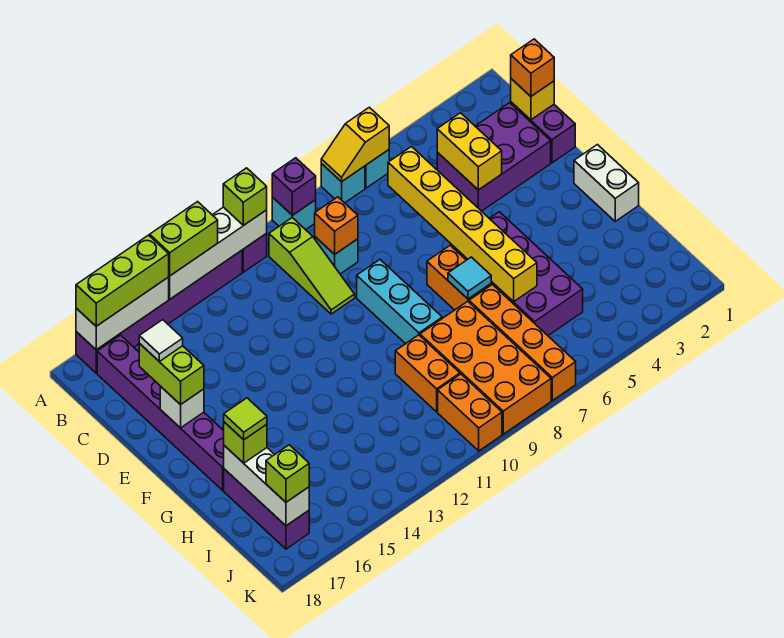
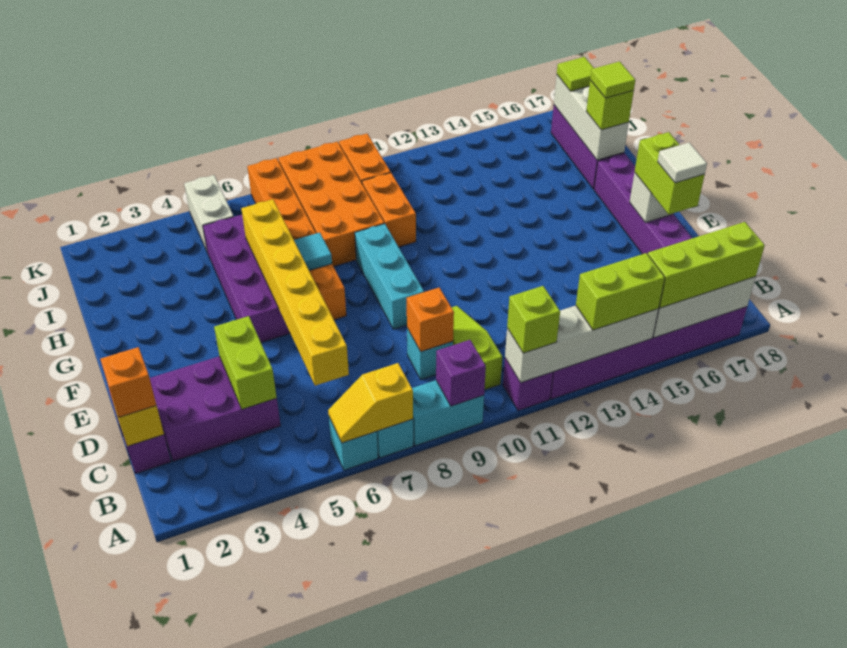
yellow 1x2 slope [321,107,389,182] -> yellow 1x2 slope turned to [328,363,413,443]
cyan 1x1 brick [272,197,316,230] -> cyan 1x2 brick [412,380,484,446]
yellow 1x2 brick [437,113,502,190] -> lime 1x2 brick [214,316,277,409]
white 1x2 brick [574,145,639,221] -> white 1x2 brick moved to [184,175,234,253]
lime 1x1 brick [266,445,309,502] -> lime 1x1 tile [557,57,594,91]

